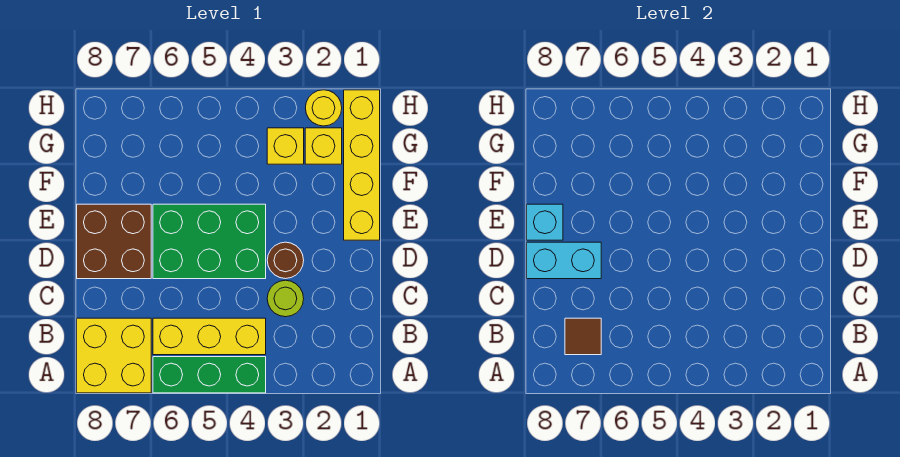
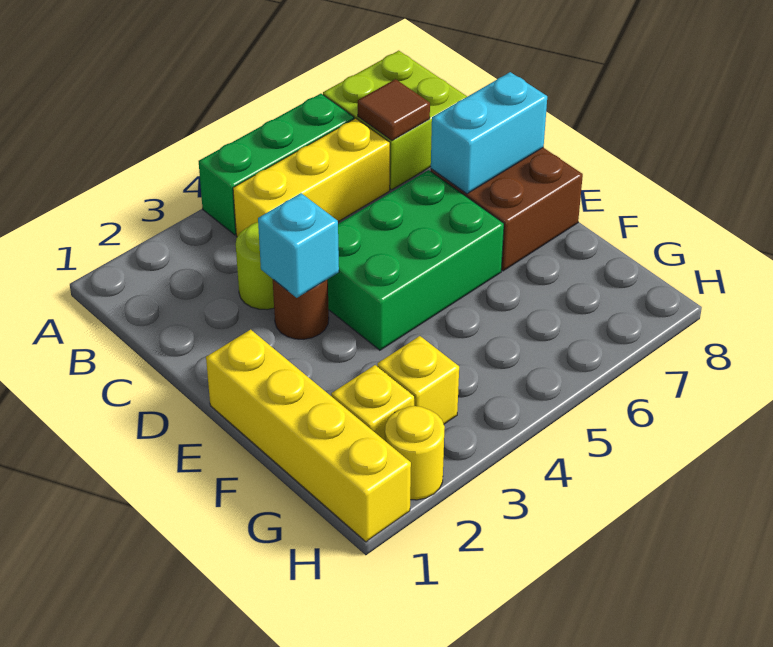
yellow 2x2 brick [77,318,151,393] -> lime 2x2 brick [323,51,467,190]
cyan 1x1 brick [527,204,563,240] -> cyan 1x1 brick moved to [258,193,339,298]

